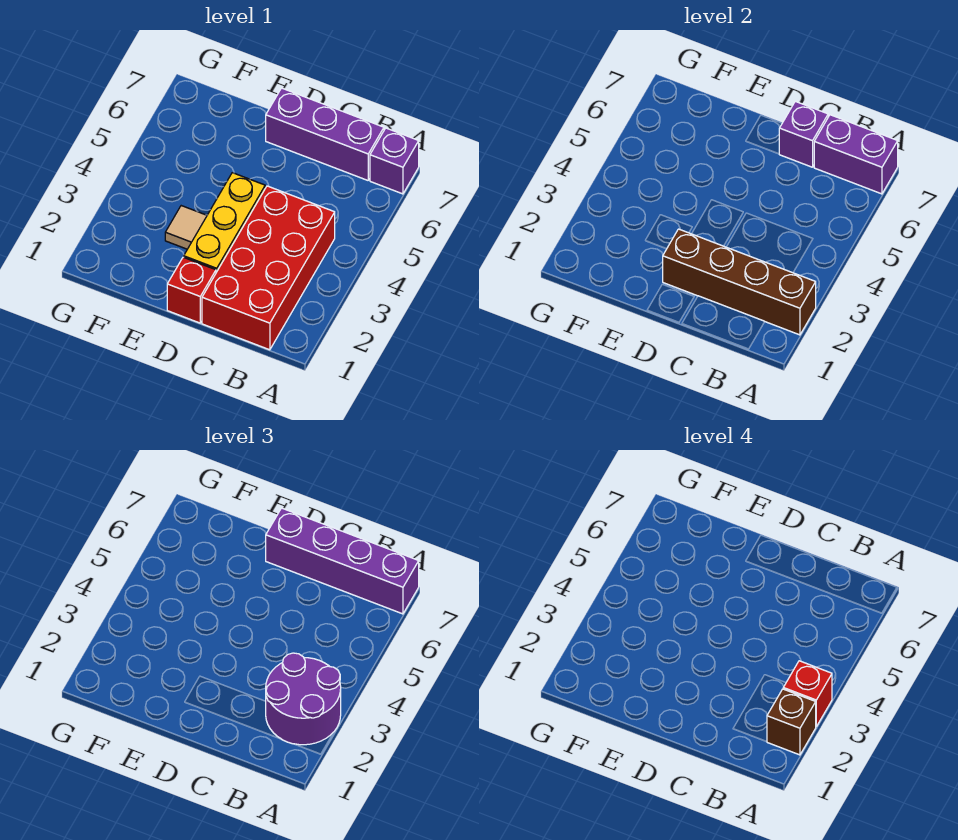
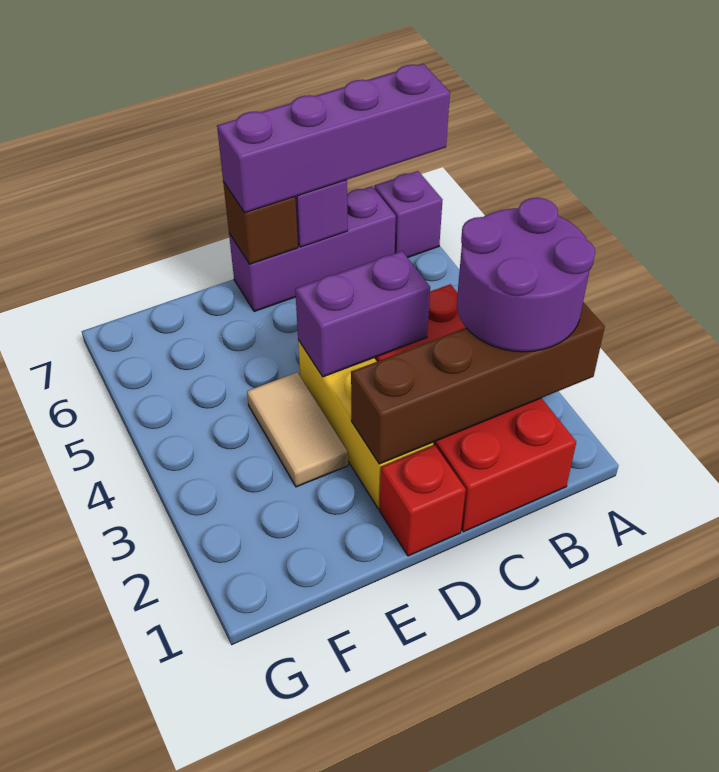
brown 1x1 brick [767,689,816,755] -> brown 1x1 brick moved to [223,182,298,264]
red 1x1 brick [783,661,832,726] -> none
purple 1x2 brick [814,115,898,194] -> purple 1x2 brick moved to [295,251,430,377]
tan 1x1 tile [165,206,207,249] -> tan 1x2 tile [247,372,348,487]

